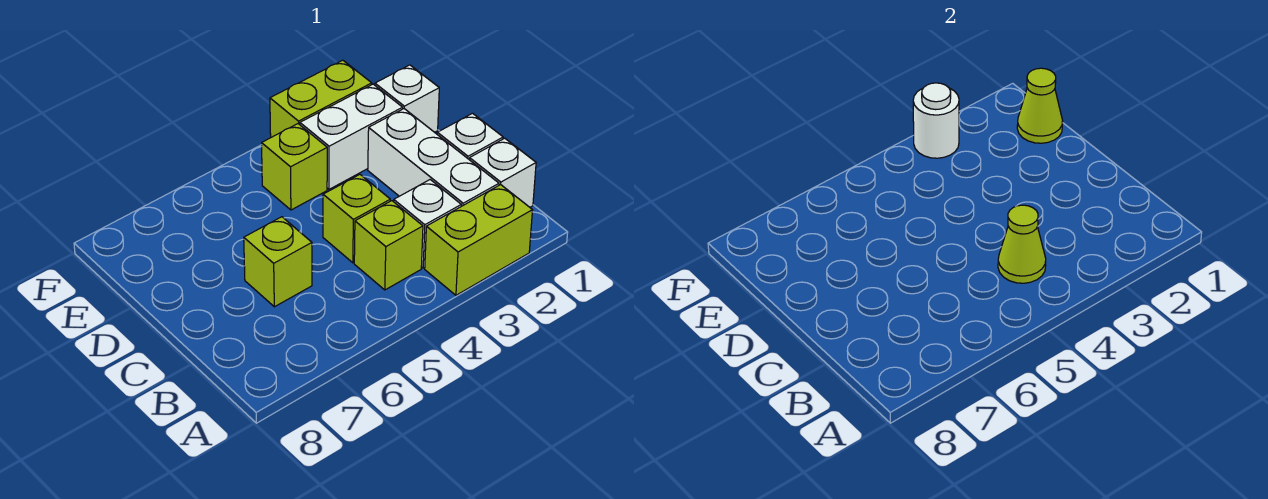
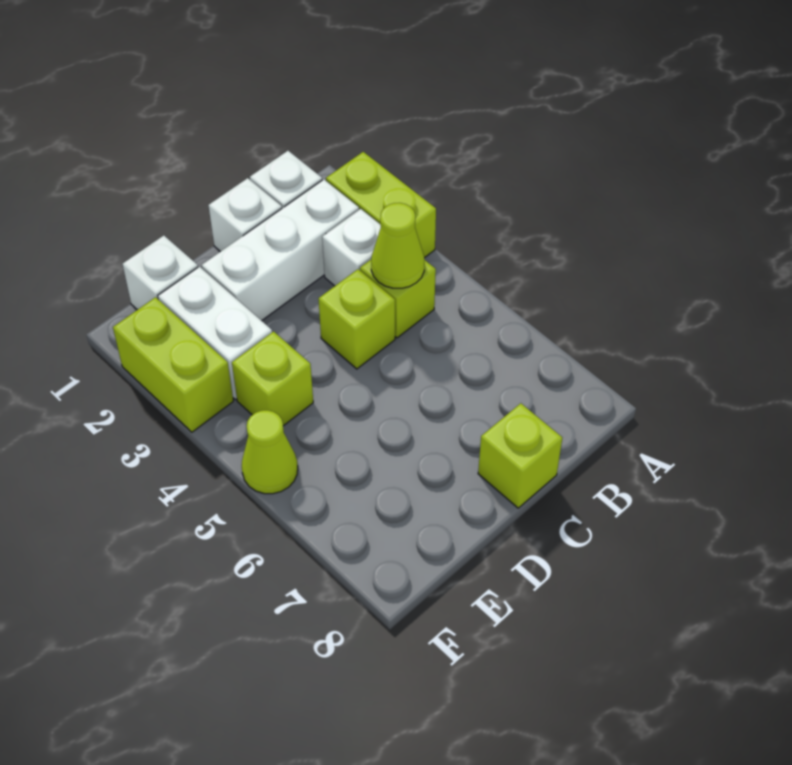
lime 1x1 brick [244,217,312,307] -> lime 1x1 brick moved to [478,403,562,508]
lime 1x1 cone [1017,68,1063,143] -> lime 1x1 cone moved to [242,410,298,494]
white 1x1 round brick [913,83,959,158] -> none

